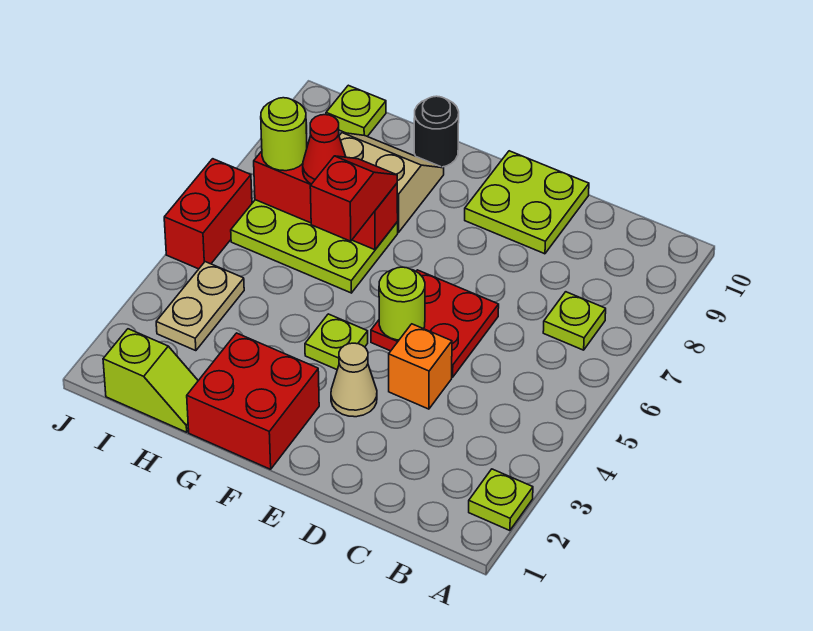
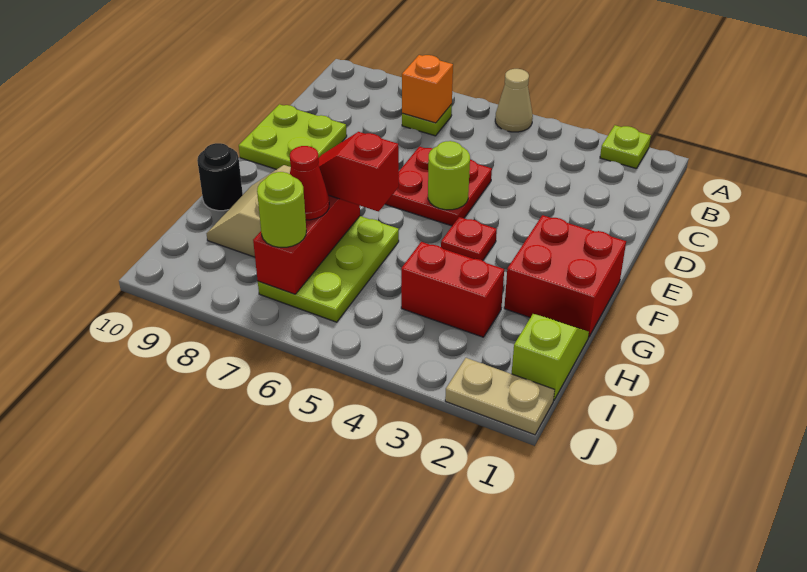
orange 1x1 brick [389,324,452,409] -> orange 1x1 brick moved to [402,55,453,123]
tan 1x1 cone [331,343,377,417] -> tan 1x1 cone moved to [495,69,533,132]
lime 1x1 plate [305,314,368,369] -> red 1x1 plate [441,217,497,261]
tan 1x2 plate [156,262,244,351] -> tan 1x2 plate moved to [445,358,555,435]
lime 1x1 plate [326,85,386,136] -> none
red 1x2 brick [164,159,252,269] -> red 1x2 brick moved to [401,242,504,337]

